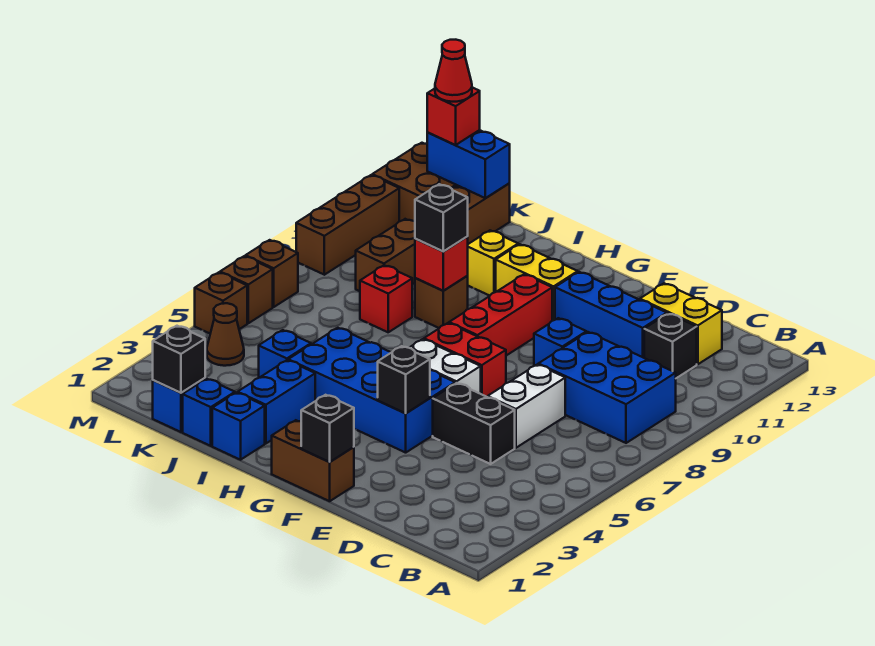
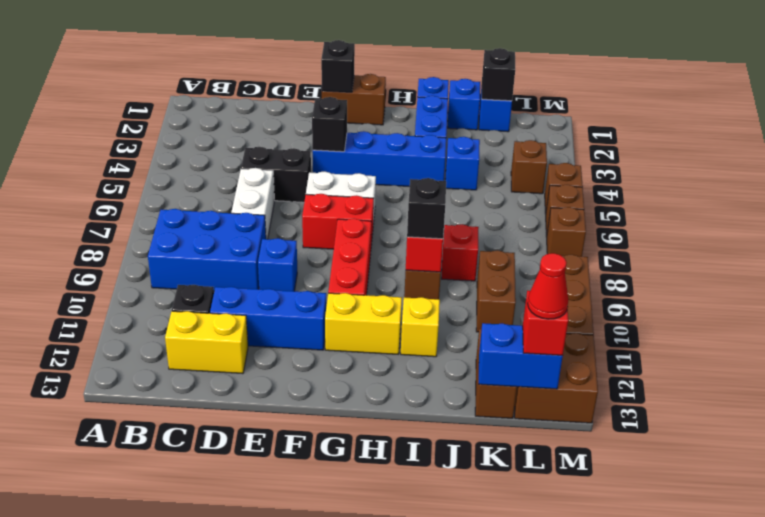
blue 2x4 brick [288,328,455,453] -> blue 1x4 brick [313,131,446,187]
brown 1x1 cone [207,303,244,366] -> brown 1x1 brick [511,140,547,194]

